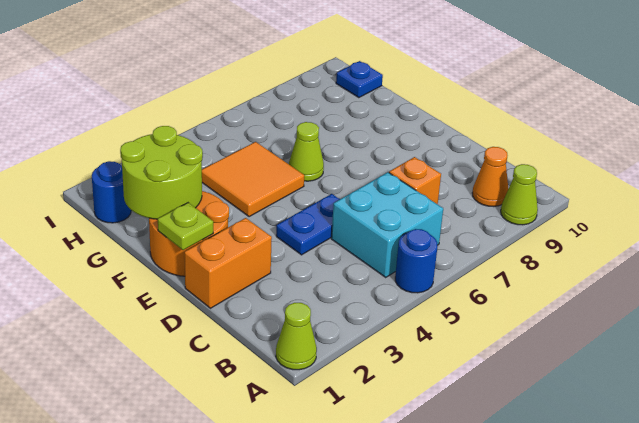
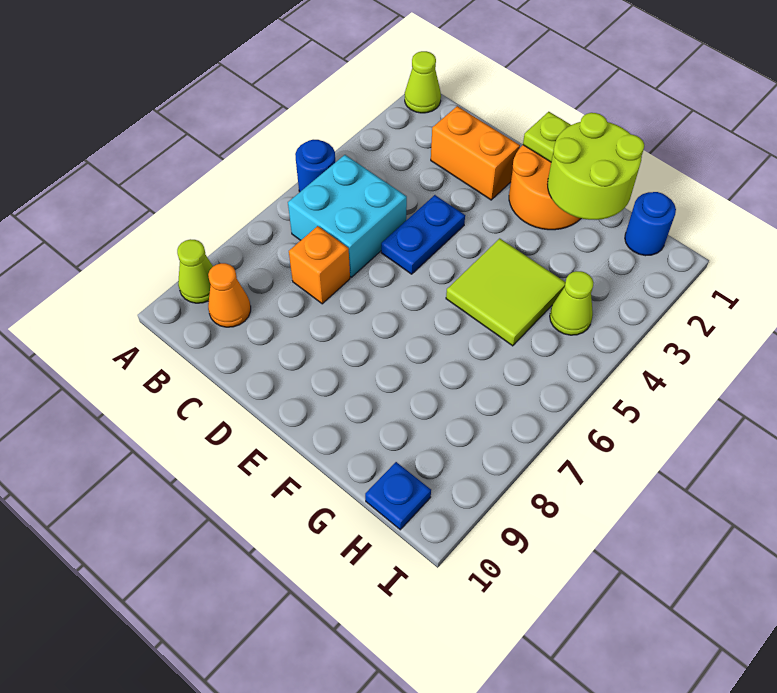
orange 1x2 brick [184,218,272,308] -> orange 1x2 brick turned to [431,106,520,200]
orange 2x2 tile [202,142,304,217] -> lime 2x2 tile [446,238,565,346]
lime 1x1 cone [289,122,324,181] -> lime 1x1 cone moved to [550,271,594,335]

